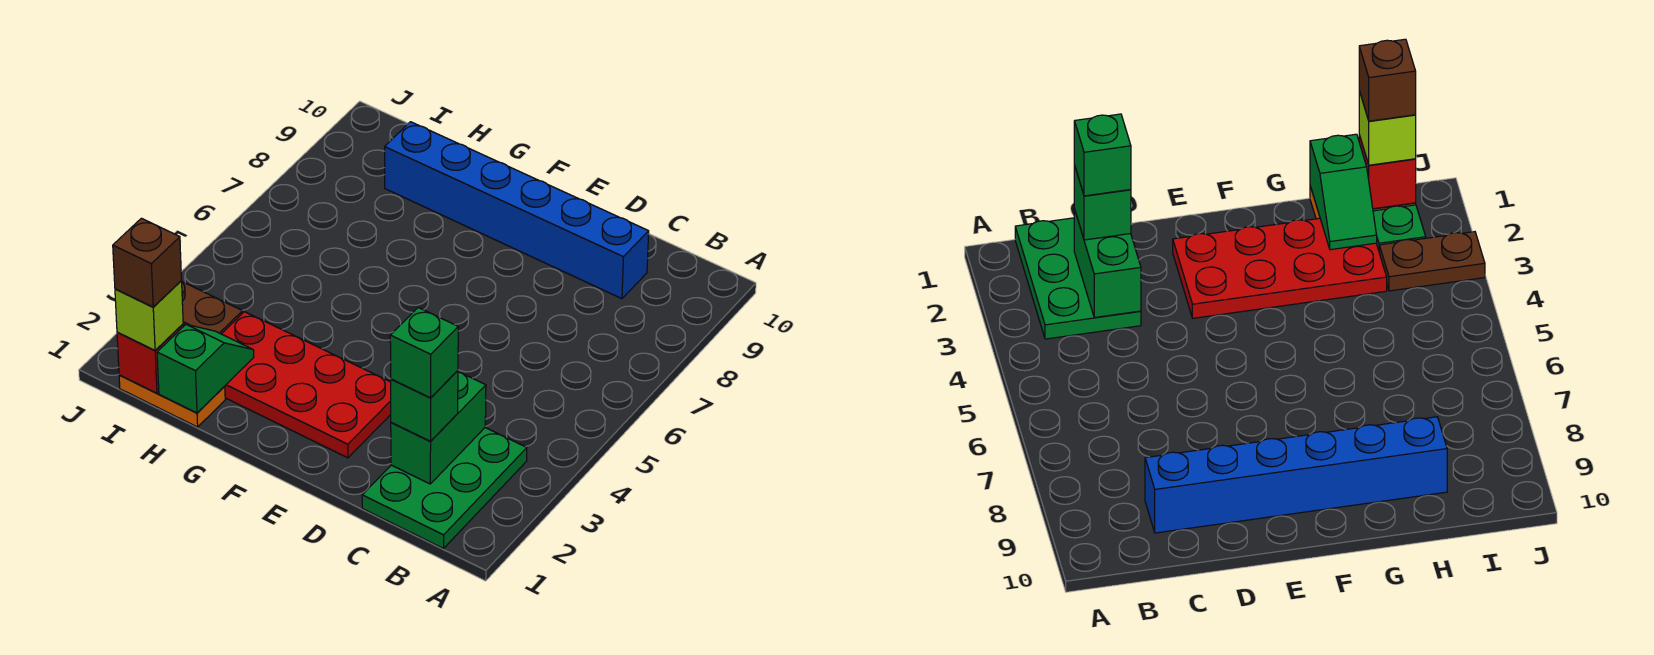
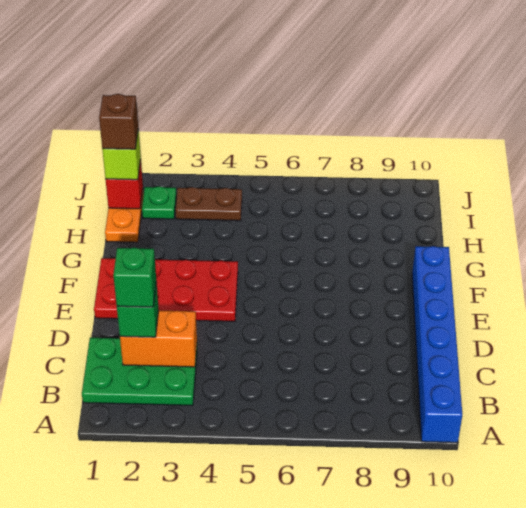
green 1x2 brick [391,372,486,484] -> orange 1x2 brick [120,310,197,367]
blue 1x6 brick [385,122,649,299] -> blue 1x6 brick moved to [412,246,462,443]
red 2x4 plate [222,312,391,458] -> red 2x4 plate turned to [94,258,238,321]
green 1x2 slope [157,324,254,413] -> none
brown 1x2 plate [182,282,243,334] -> brown 1x2 plate turned to [175,187,242,221]

